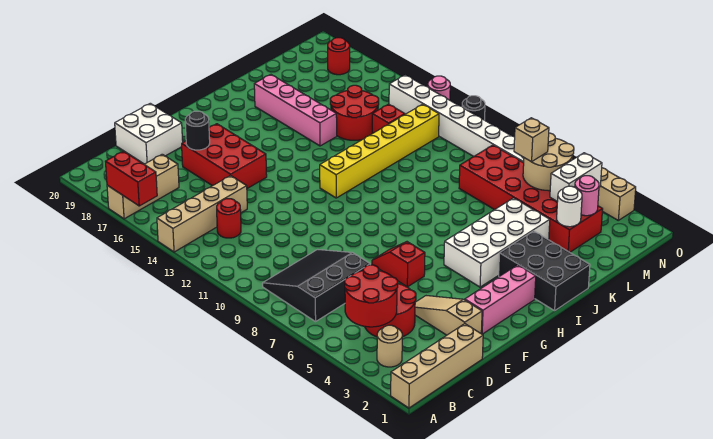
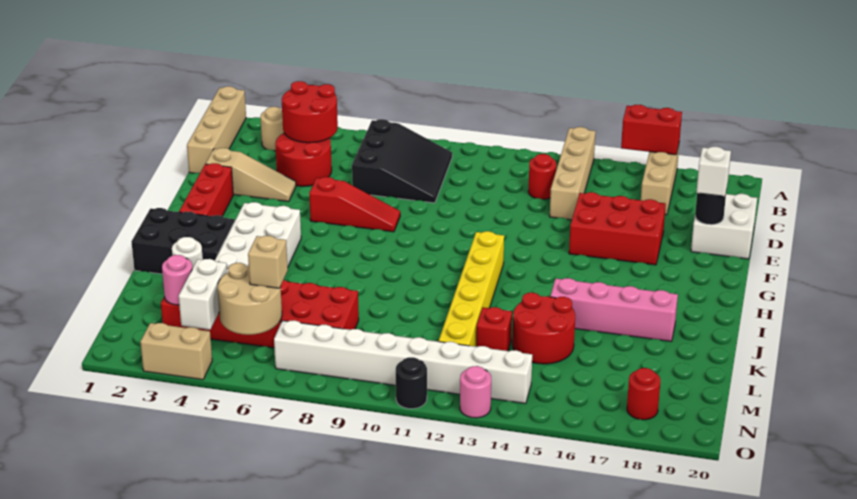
black 1x1 round brick [185,111,210,150] -> black 1x1 round brick moved to [695,193,726,225]
none -> white 1x1 brick [696,147,731,196]
pink 1x3 brick [465,265,536,334] -> red 1x3 brick [179,163,233,216]
red 1x2 slope [372,242,425,287] -> red 1x3 slope [309,177,400,232]

